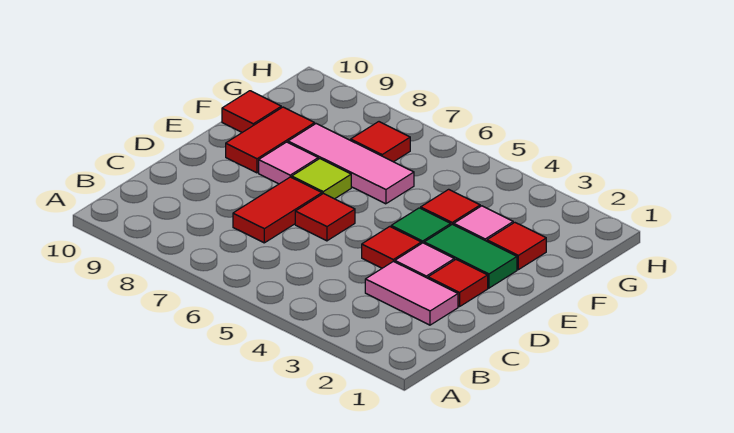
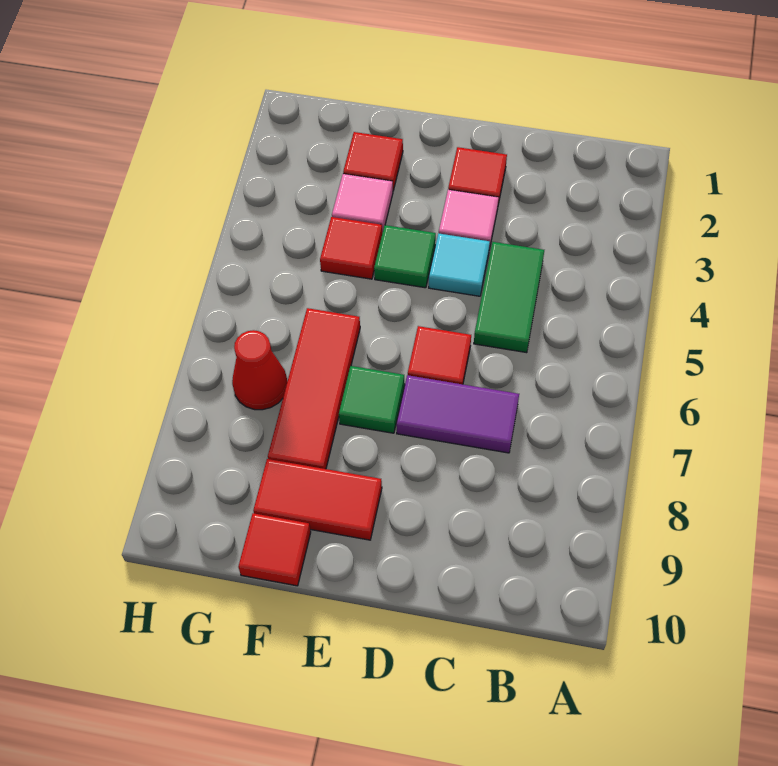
pink 1x2 tile [365,261,458,325] -> none
red 1x2 tile [233,177,322,243] -> purple 1x2 tile [396,375,519,453]
red 1x1 tile [362,227,421,268] -> cyan 1x1 tile [429,233,490,296]
green 1x2 tile [424,224,517,288] -> green 1x2 tile moved to [474,242,544,353]
lime 1x1 tile [292,159,351,199] -> green 1x1 tile [339,366,405,433]
pink 1x1 tile [259,142,318,184] -> none
pink 1x3 tile [288,124,414,204] -> red 1x3 tile [268,308,360,469]
red 1x1 tile [351,122,410,162] -> red 1x1 cone [232,330,287,410]

